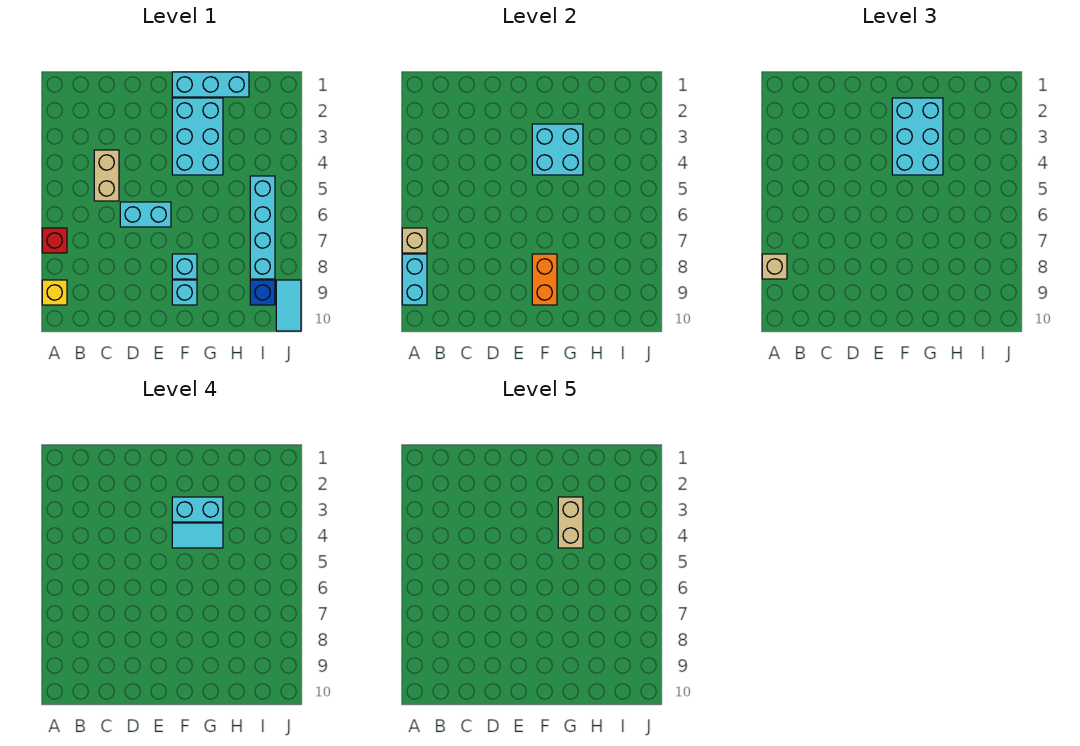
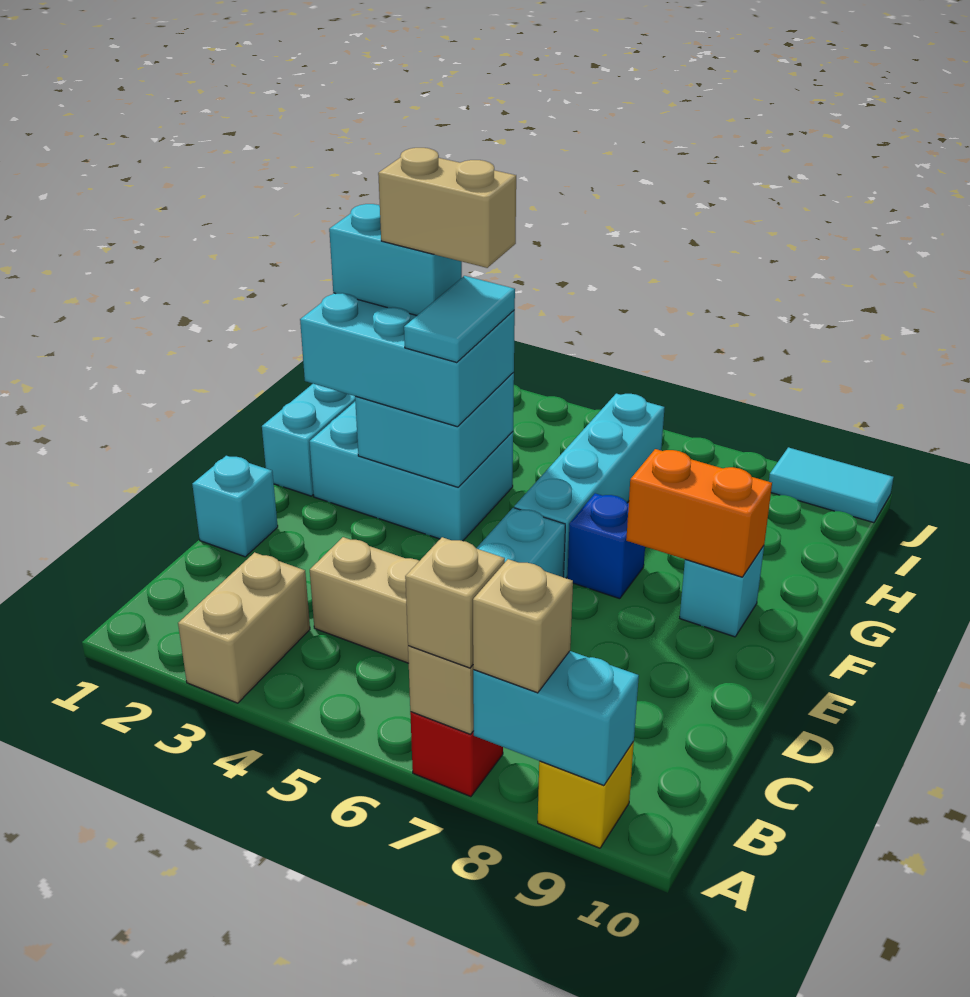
none -> tan 1x2 brick [178,552,310,703]
none -> tan 1x1 brick [405,537,505,668]
cyan 1x2 brick [172,497,223,522] -> cyan 1x2 brick turned to [329,204,462,315]
cyan 1x1 brick [172,254,197,279] -> cyan 1x1 brick moved to [192,456,278,557]
cyan 1x4 brick [250,176,275,279] -> cyan 1x4 brick turned to [514,394,665,578]
blue 1x1 brick [250,280,275,305] -> blue 1x1 brick moved to [567,493,645,599]

